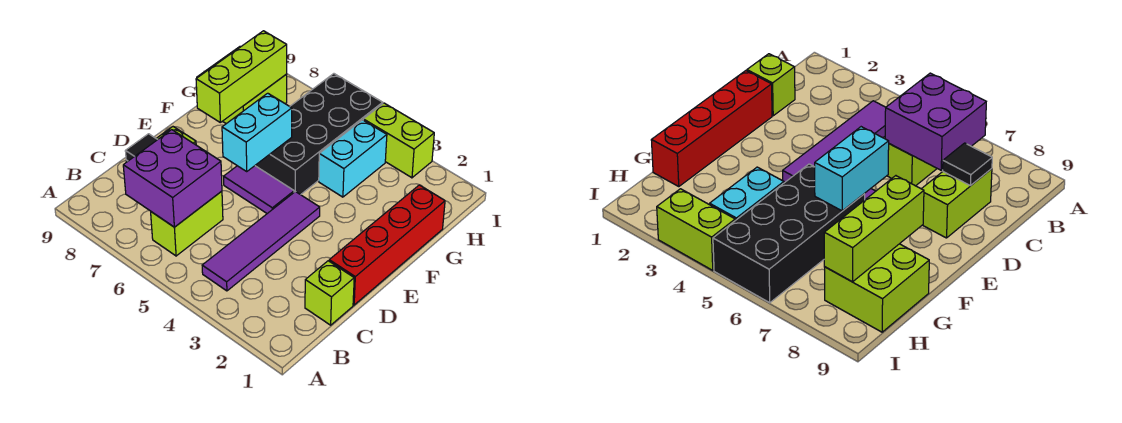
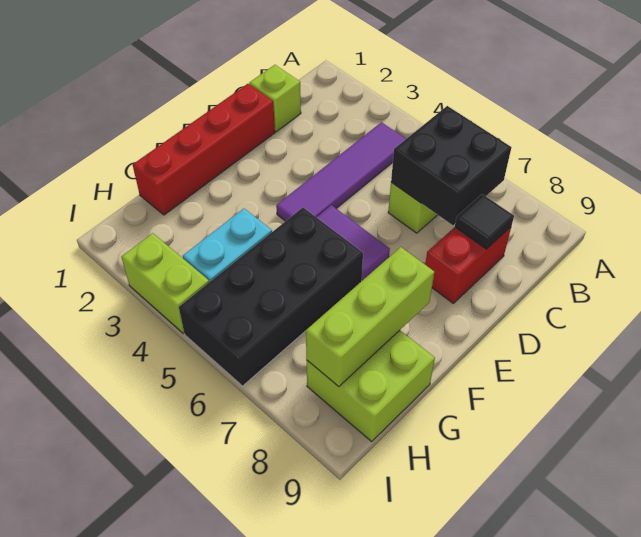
purple 2x2 brick [123,130,222,227] -> black 2x2 brick [391,106,511,225]
lime 1x2 brick [922,169,992,238] -> red 1x2 brick [425,227,511,303]
cyan 1x2 brick [222,93,292,171] -> none

